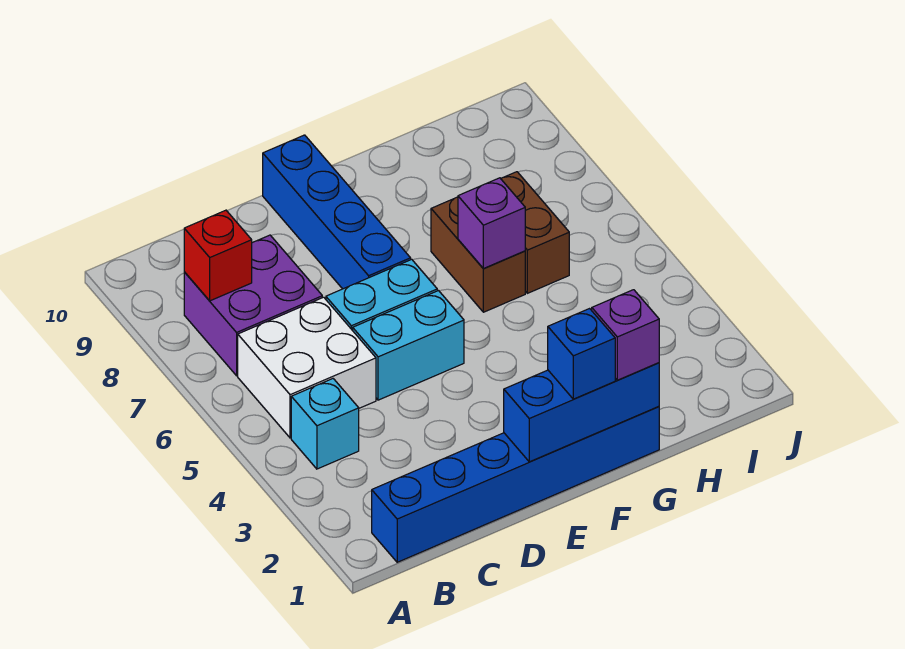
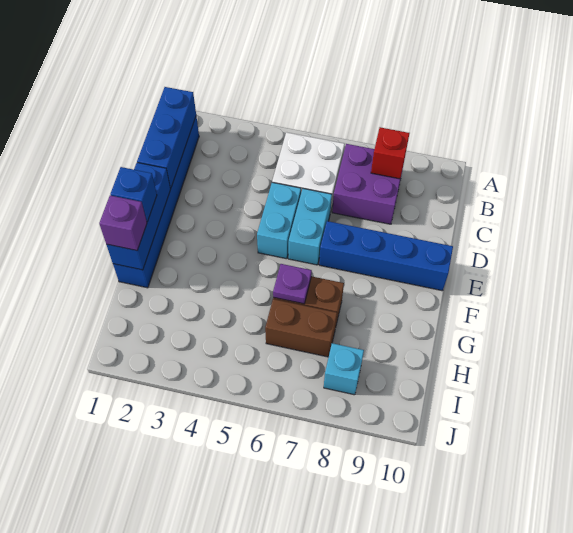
none -> blue 1x3 brick [137,87,196,188]
cyan 1x1 brick [291,379,359,469] -> cyan 1x1 brick moved to [324,343,364,395]
purple 1x1 brick [458,178,525,269] -> purple 1x1 plate [273,264,312,304]

